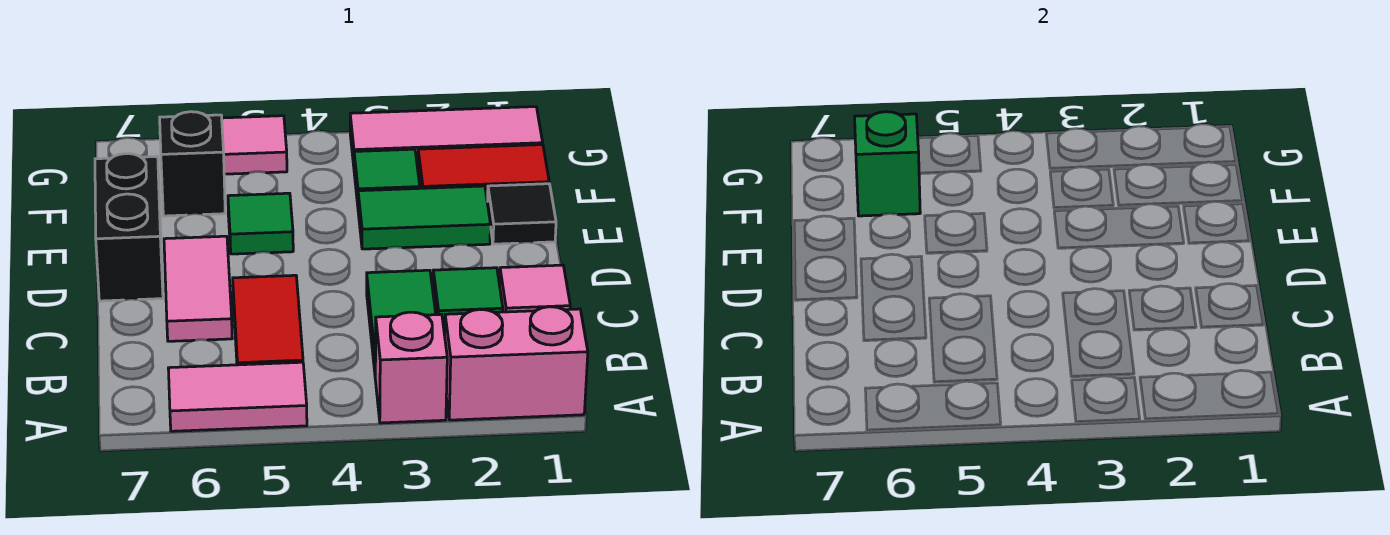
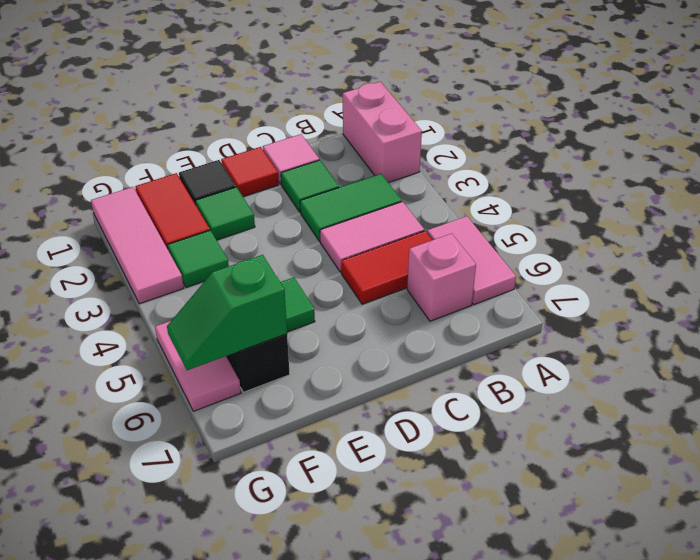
pink 1x1 brick [375,312,447,423] -> pink 1x1 brick moved to [407,234,476,321]
pink 1x2 tile [164,236,232,341] -> pink 1x2 tile moved to [320,202,424,272]
none -> red 1x1 tile [221,147,279,197]
black 1x2 brick [95,154,163,301] -> none
green 1x2 tile [358,186,491,249] -> green 1x1 tile [195,187,255,240]

